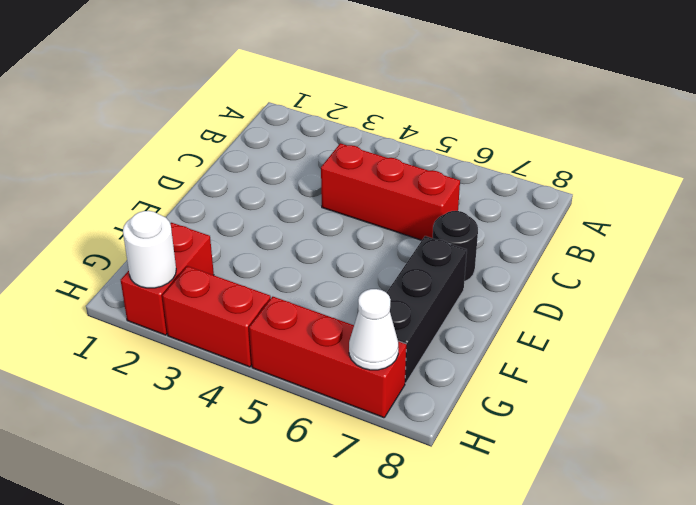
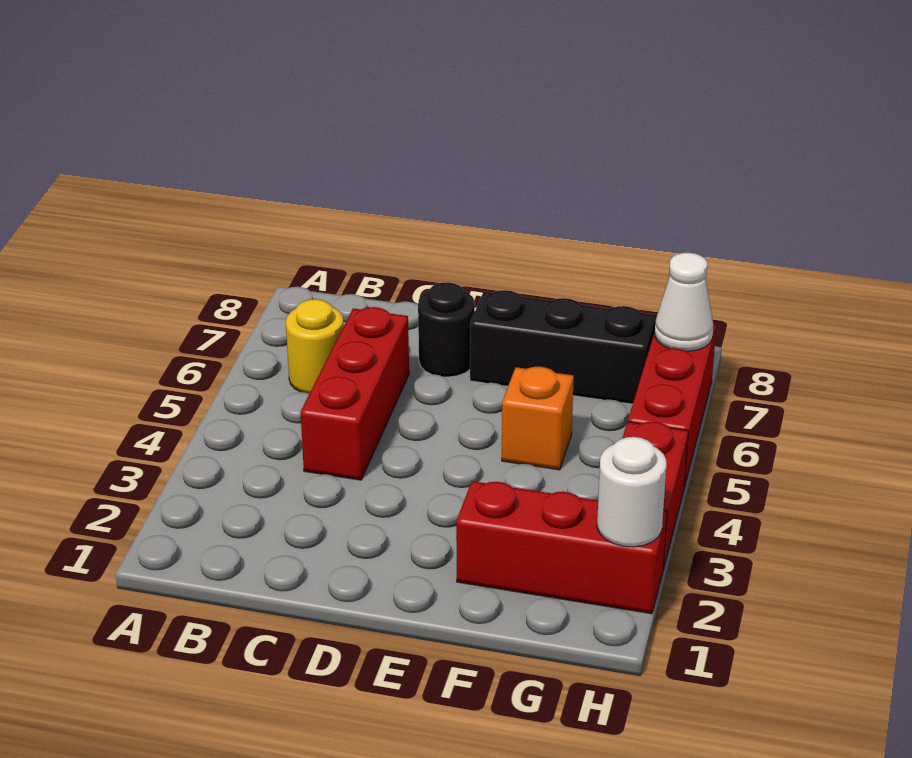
none -> yellow 1x1 round brick [286,299,344,394]
none -> orange 1x1 brick [502,367,574,470]
red 1x2 brick [121,223,214,335] -> red 1x3 brick [456,481,667,614]

